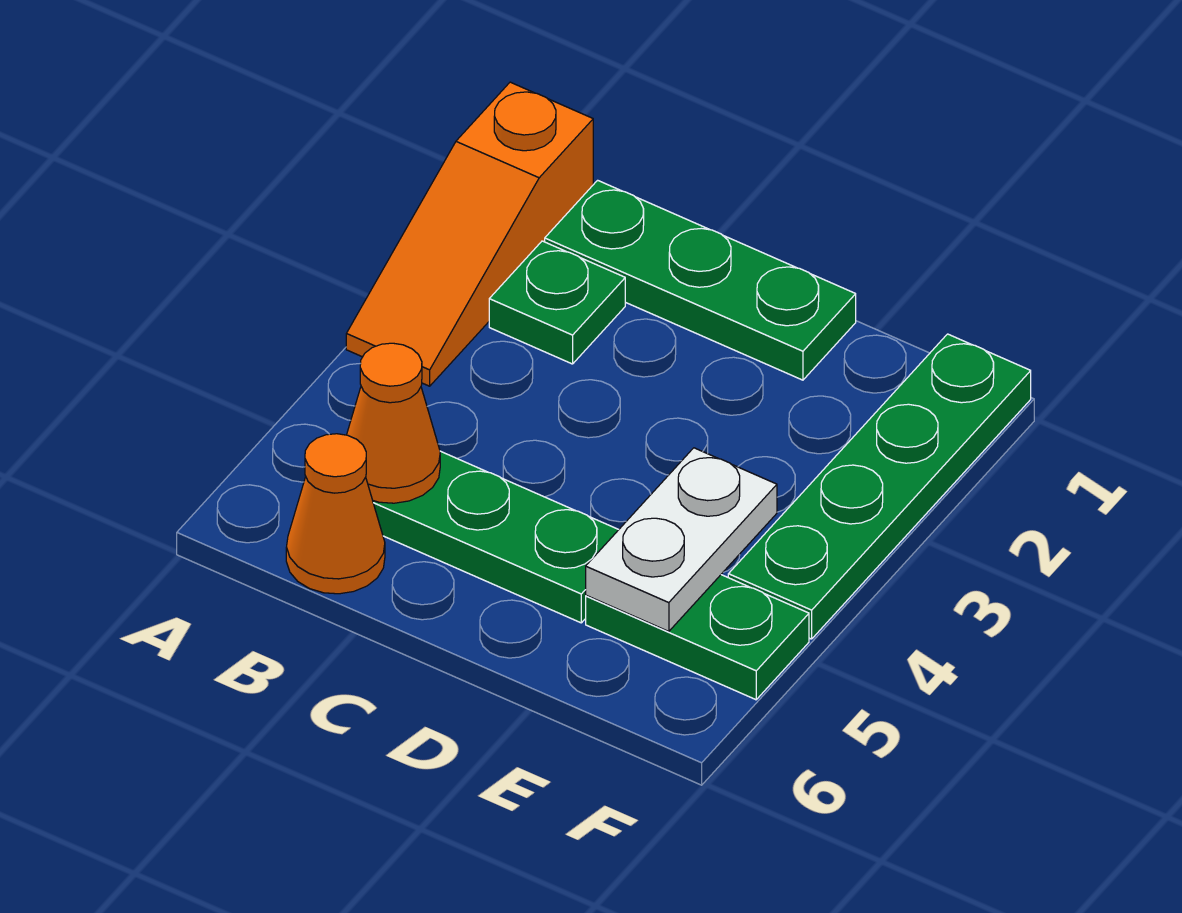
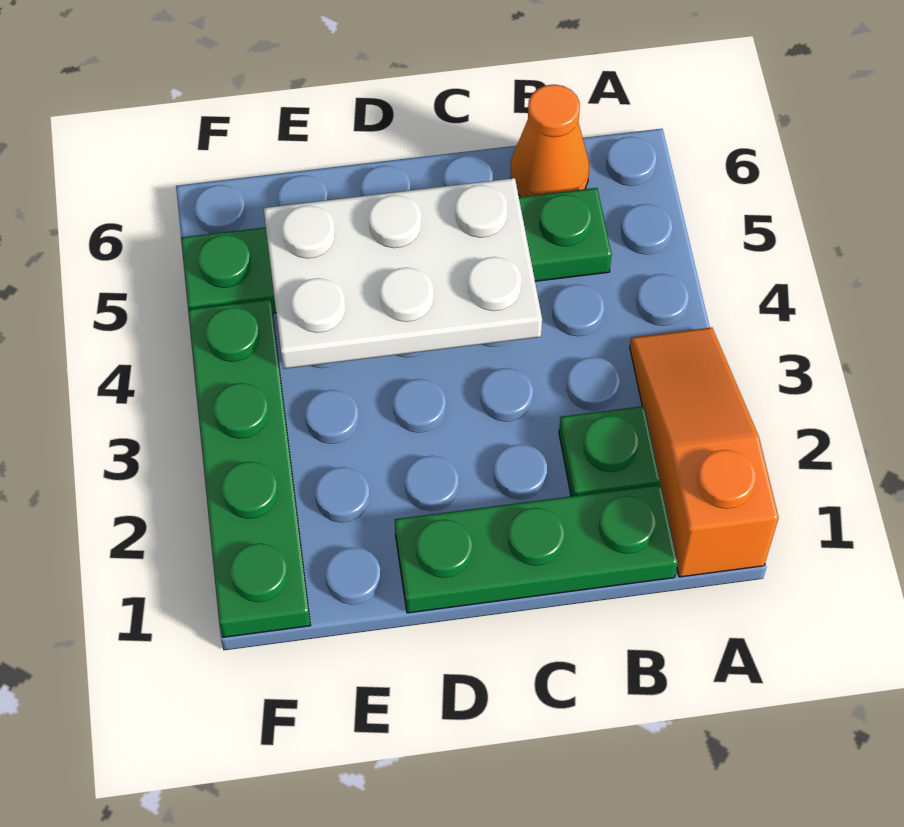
orange 1x1 cone [347,343,440,503] -> none
white 1x2 plate [586,448,777,631] -> white 2x3 plate [264,178,542,369]

